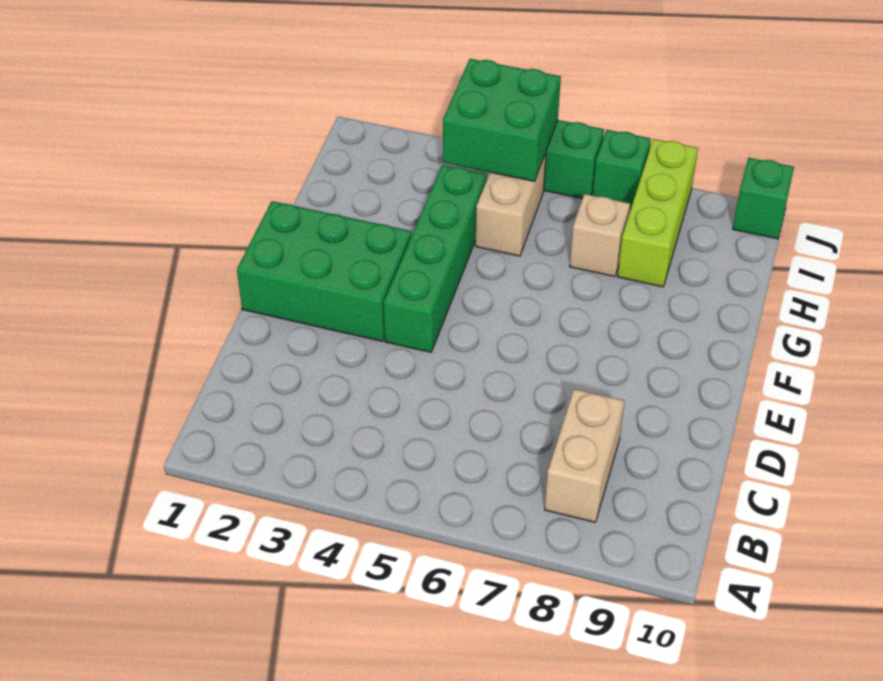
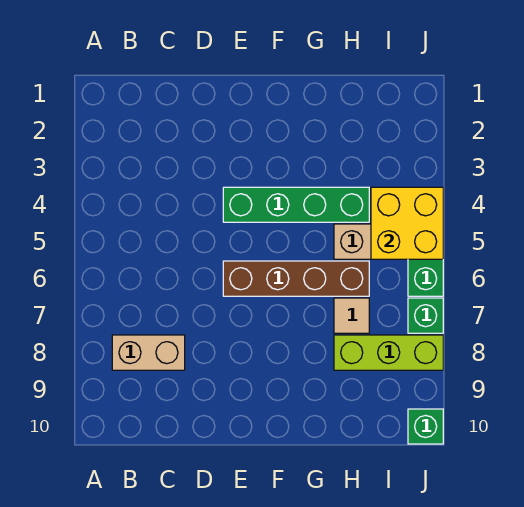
green 2x3 brick [237,201,411,341] -> none
none -> brown 1x4 brick [223,261,369,296]
tan 1x1 brick [570,194,630,276] -> tan 1x1 tile [334,298,369,333]
green 2x2 brick [443,59,561,181] -> yellow 2x2 brick [371,187,443,259]

